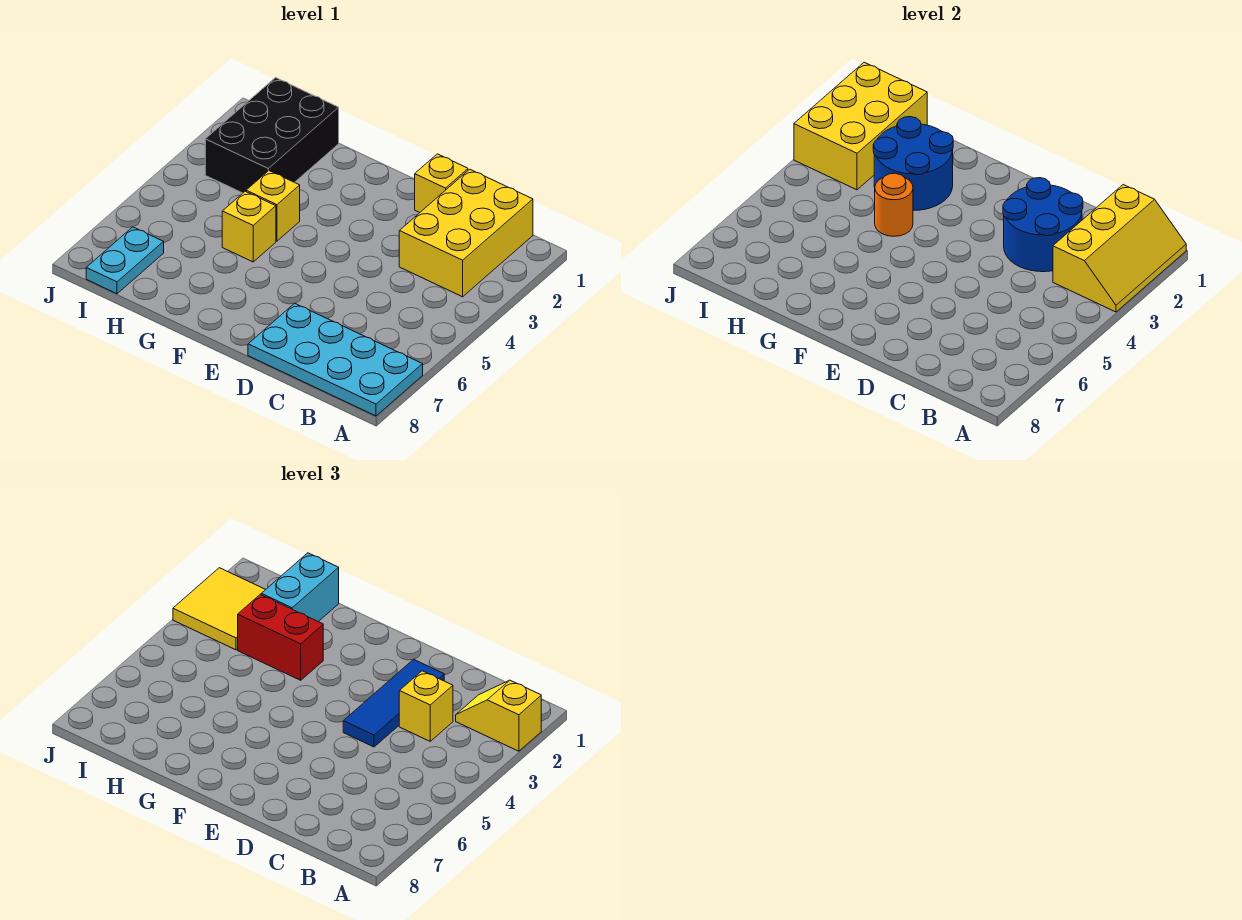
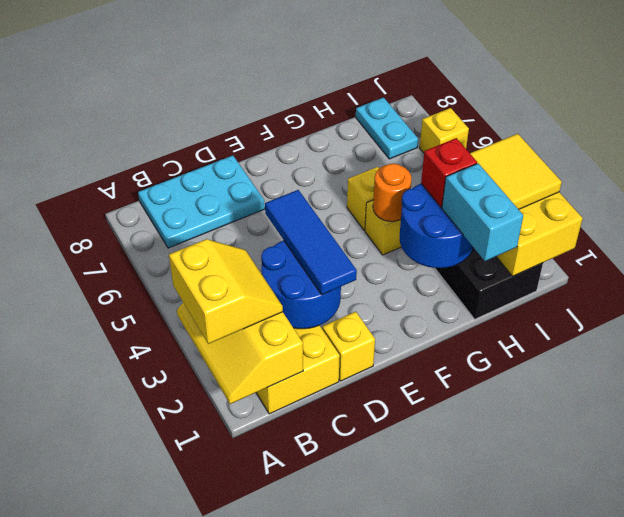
yellow 1x2 slope [456,680,541,751] -> yellow 2x2 slope [169,239,283,344]
cyan 2x4 plate [248,303,423,416] -> cyan 2x3 plate [138,156,265,248]
yellow 1x1 brick [399,671,453,741] -> yellow 1x1 brick moved to [420,108,469,153]
red 1x2 brick [238,594,323,680] -> red 1x1 brick [421,138,477,207]

